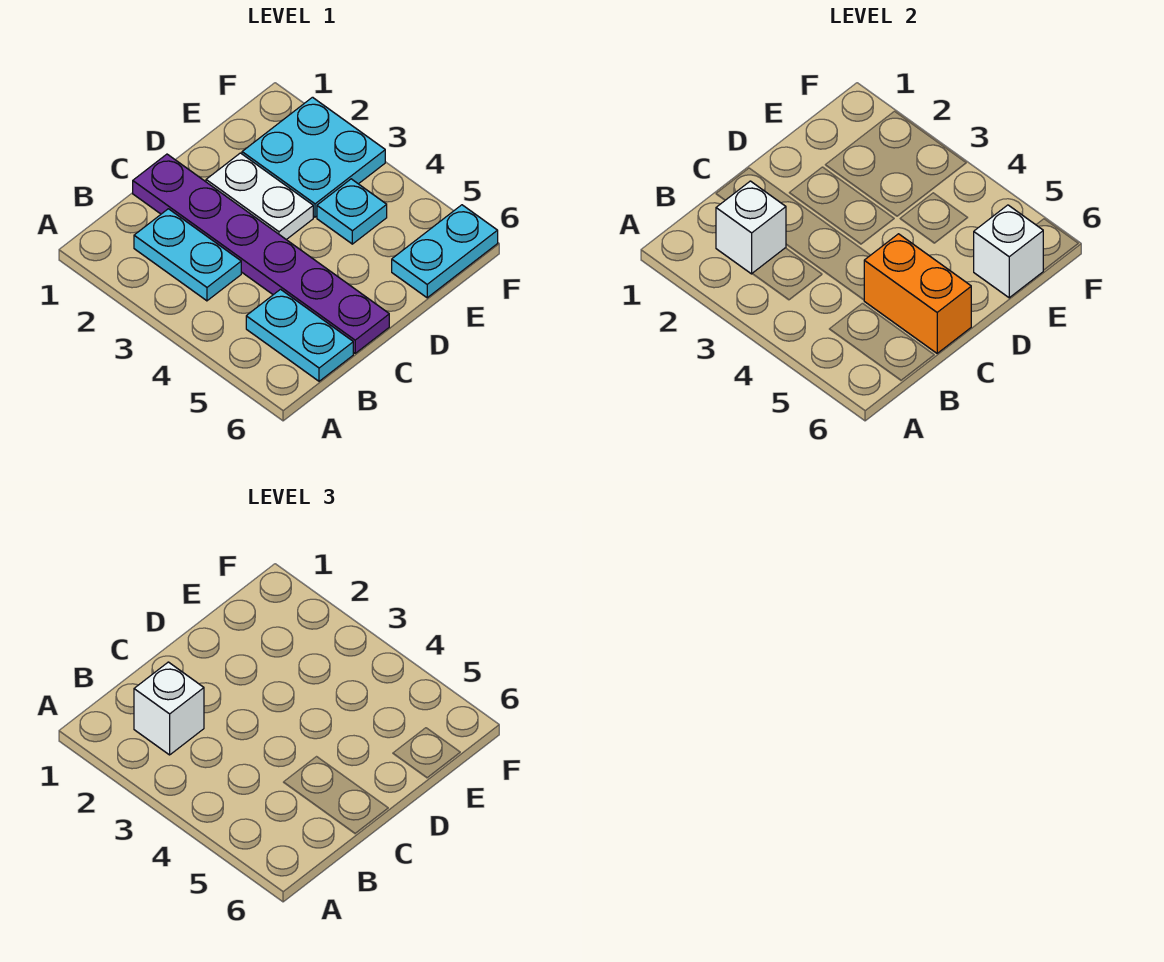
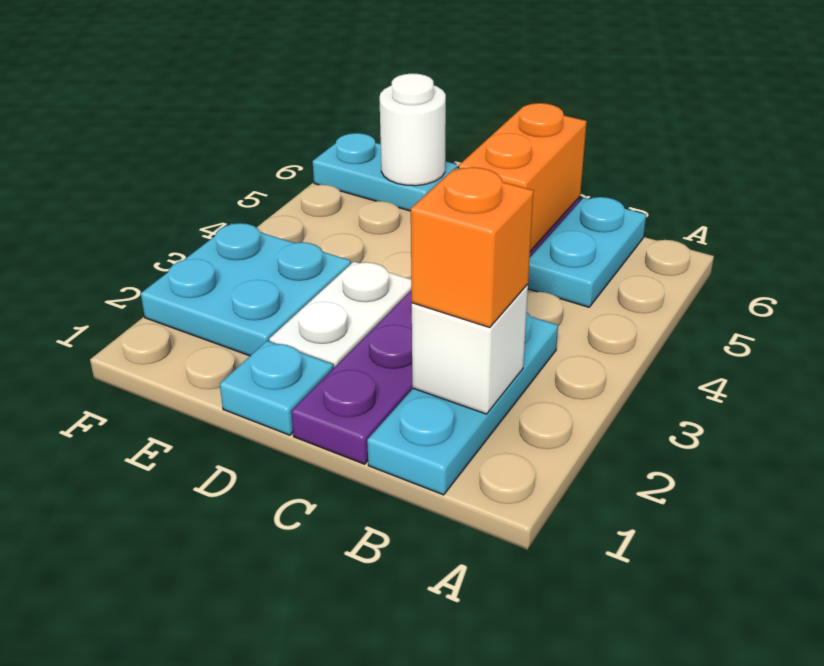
cyan 1x2 plate [134,209,241,301] -> cyan 1x3 plate [367,313,558,495]
white 1x1 brick [134,662,204,755] -> orange 1x1 brick [411,167,534,327]
cyan 1x1 plate [317,179,387,244] -> cyan 1x1 plate moved to [220,341,333,435]
white 1x1 brick [974,205,1043,298] -> white 1x1 round brick [380,73,446,186]

